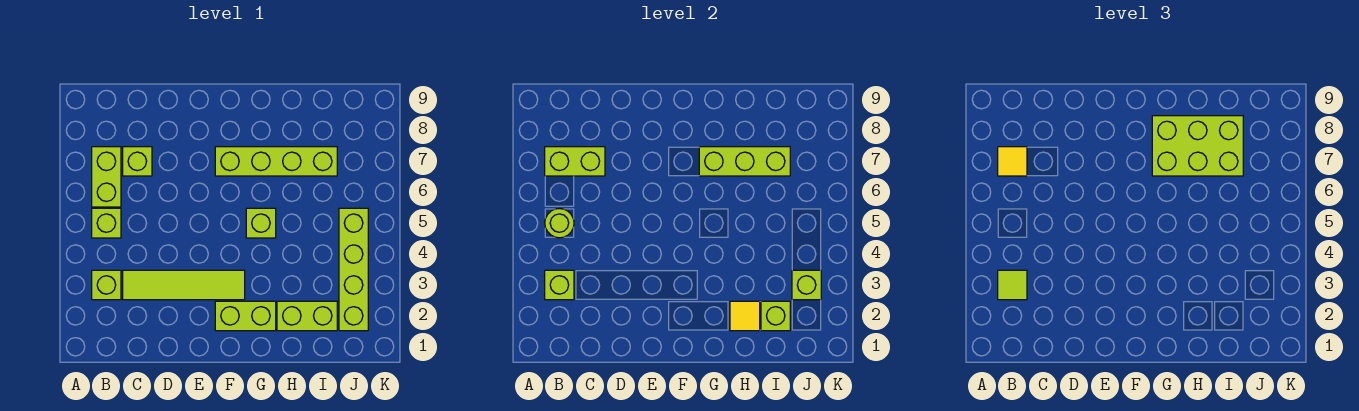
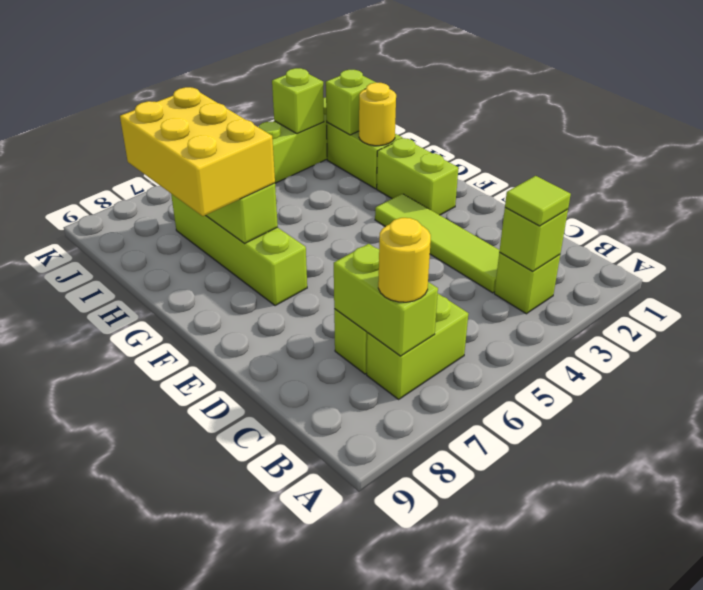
lime 1x1 brick [92,208,121,238] -> none
lime 1x1 round brick [545,209,574,238] -> none
yellow 1x1 tile [998,147,1027,176] -> yellow 1x1 round brick [378,218,431,302]
lime 1x1 brick [246,208,276,238] -> none
lime 2x3 brick [1152,116,1243,176] -> yellow 2x3 brick [120,87,275,216]
yellow 1x1 tile [730,301,760,331] -> yellow 1x1 round brick [359,83,396,146]

